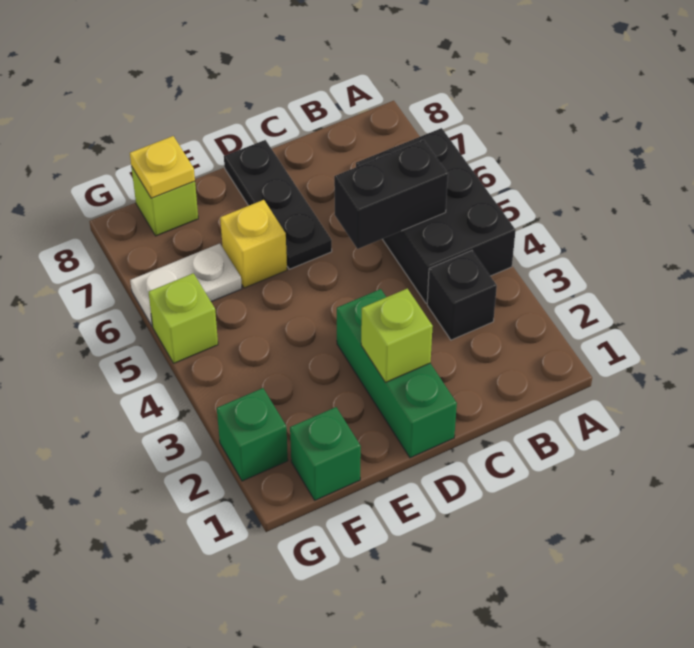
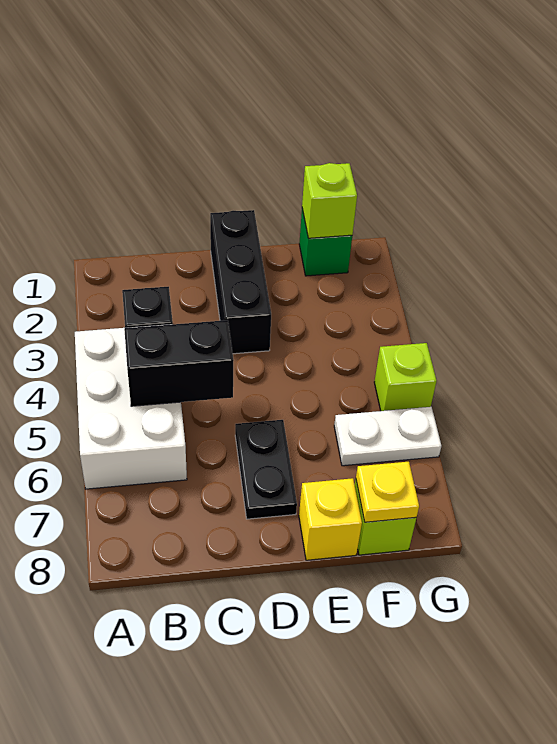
black 2x3 brick [356,128,516,303] -> white 2x3 brick [75,324,187,489]
green 1x3 brick [337,289,457,458] -> black 1x3 brick [210,210,271,354]
lime 1x1 brick [361,289,433,382] -> lime 1x1 brick moved to [302,163,357,238]
black 1x3 plate [224,140,332,269] -> black 1x2 plate [235,420,297,519]
yellow 1x1 brick [220,200,287,288] -> yellow 1x1 brick moved to [299,478,362,560]
green 1x1 brick [217,388,288,481] -> none

